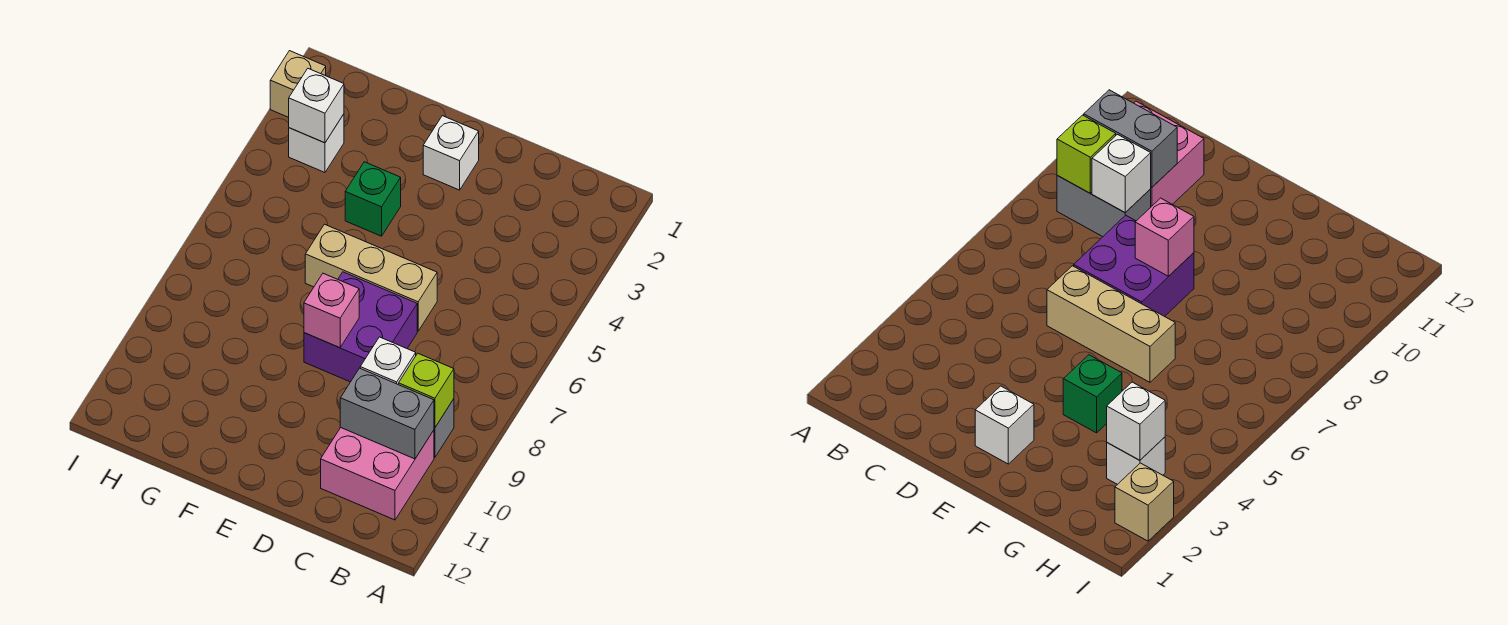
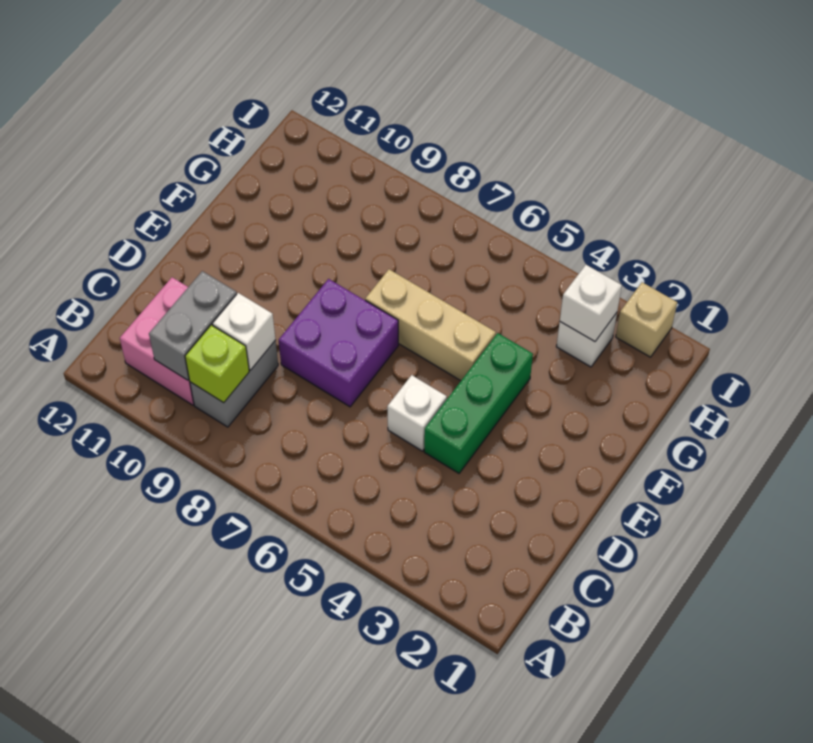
tan 1x3 brick [305,224,437,331] -> tan 1x3 brick turned to [365,269,496,381]
white 1x1 brick [423,116,479,190] -> white 1x1 brick moved to [387,375,447,451]
pink 1x1 brick [304,273,359,348] -> none
green 1x1 brick [345,162,401,236] -> green 1x3 brick [424,333,533,473]

